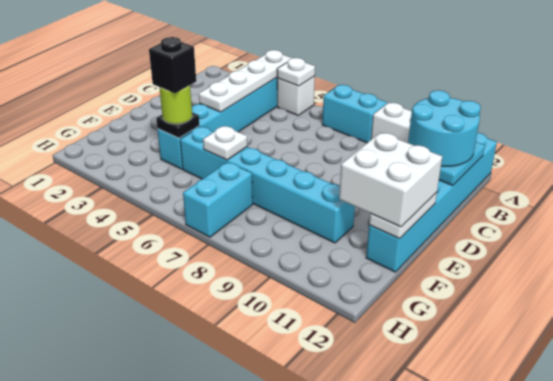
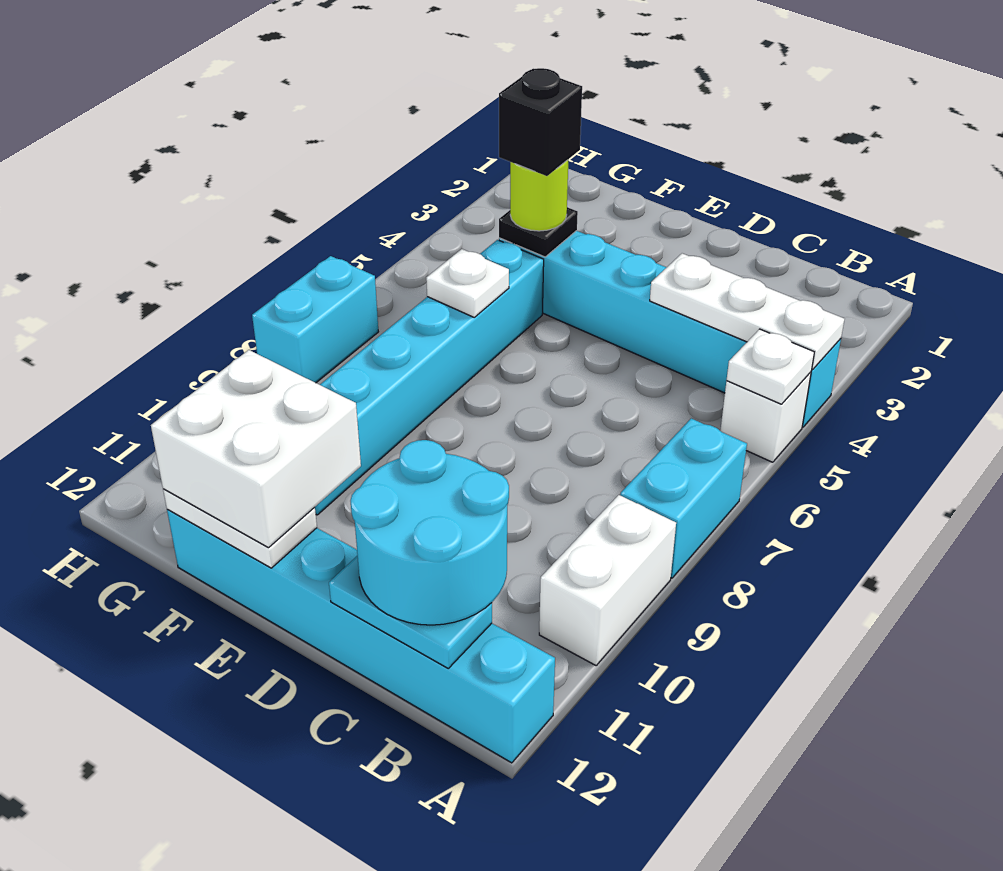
white 1x4 plate [199,50,292,112] -> white 1x3 plate [650,253,844,370]
cyan 1x2 brick [183,162,253,237] -> cyan 1x2 brick turned to [252,256,378,383]

